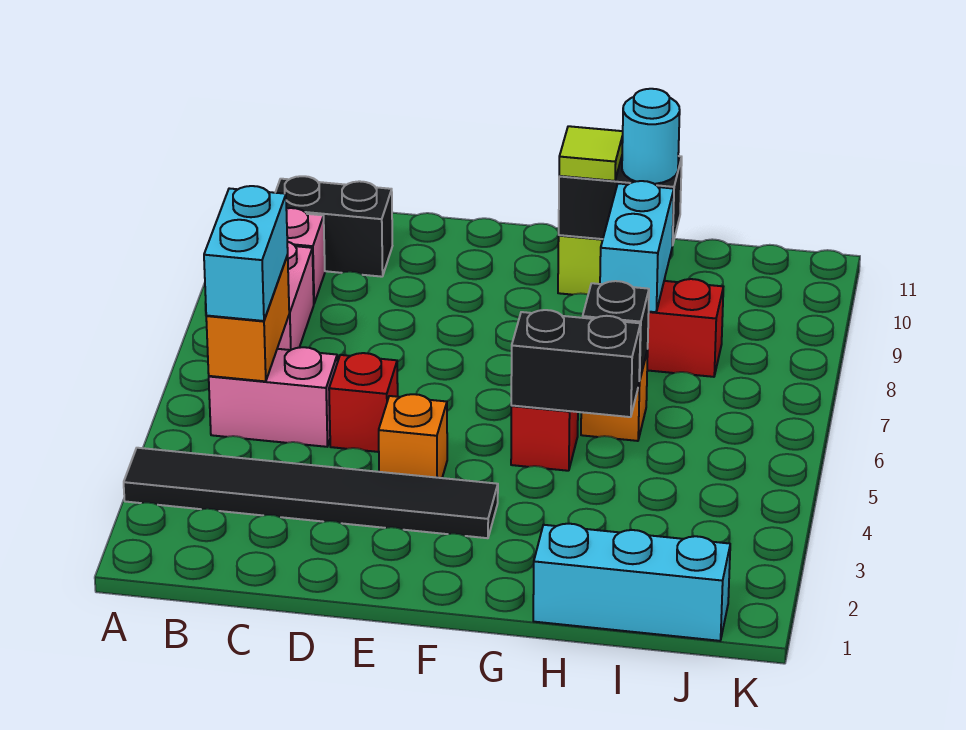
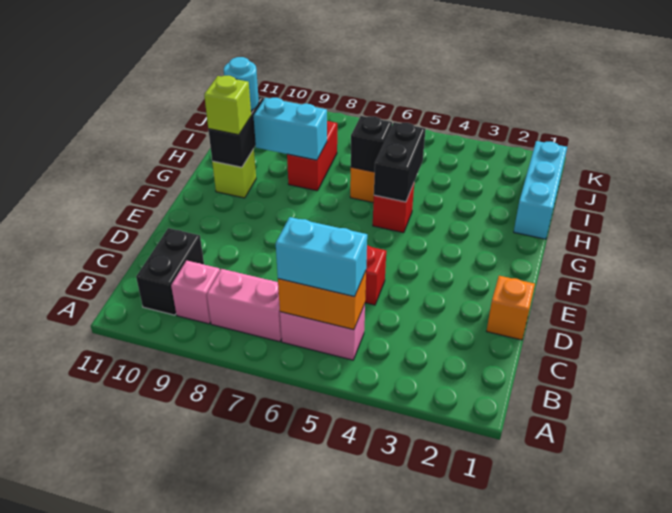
black 1x6 tile [124,448,498,538] -> none
pink 1x2 brick [209,347,337,447] -> pink 1x2 brick turned to [280,304,365,360]
orange 1x1 brick [379,394,447,478] -> orange 1x1 brick moved to [487,276,535,340]
lime 1x1 tile [559,126,623,181] -> lime 1x1 brick [204,76,251,135]

